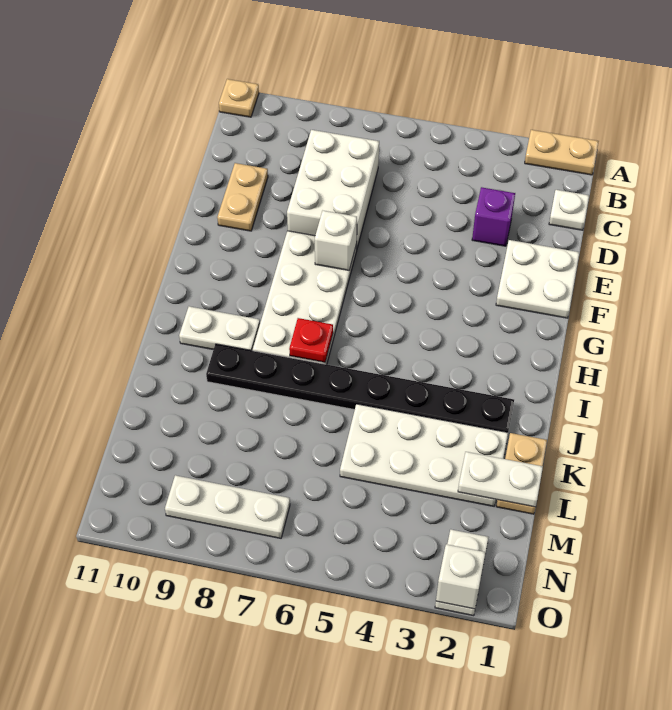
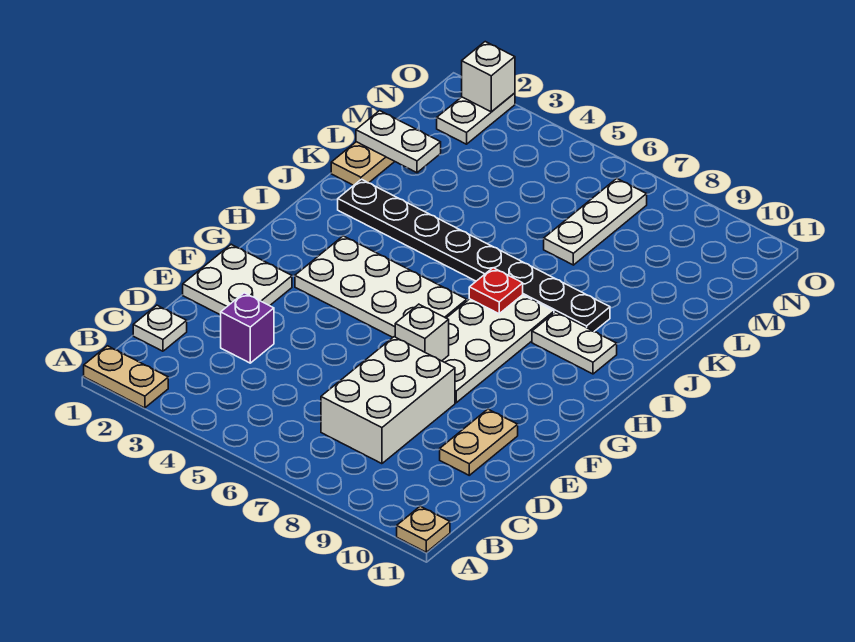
white 2x4 plate [340,404,508,506] -> white 2x4 plate moved to [295,236,467,337]
white 1x3 plate [165,475,290,538] -> white 1x3 plate turned to [544,178,647,265]

